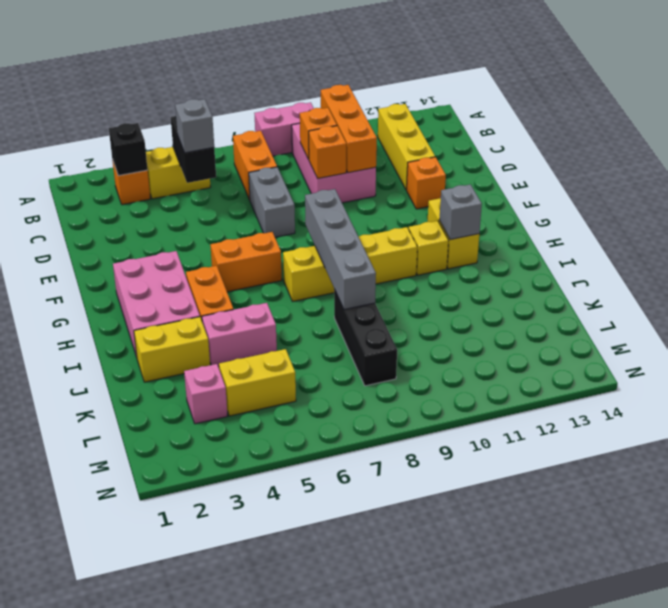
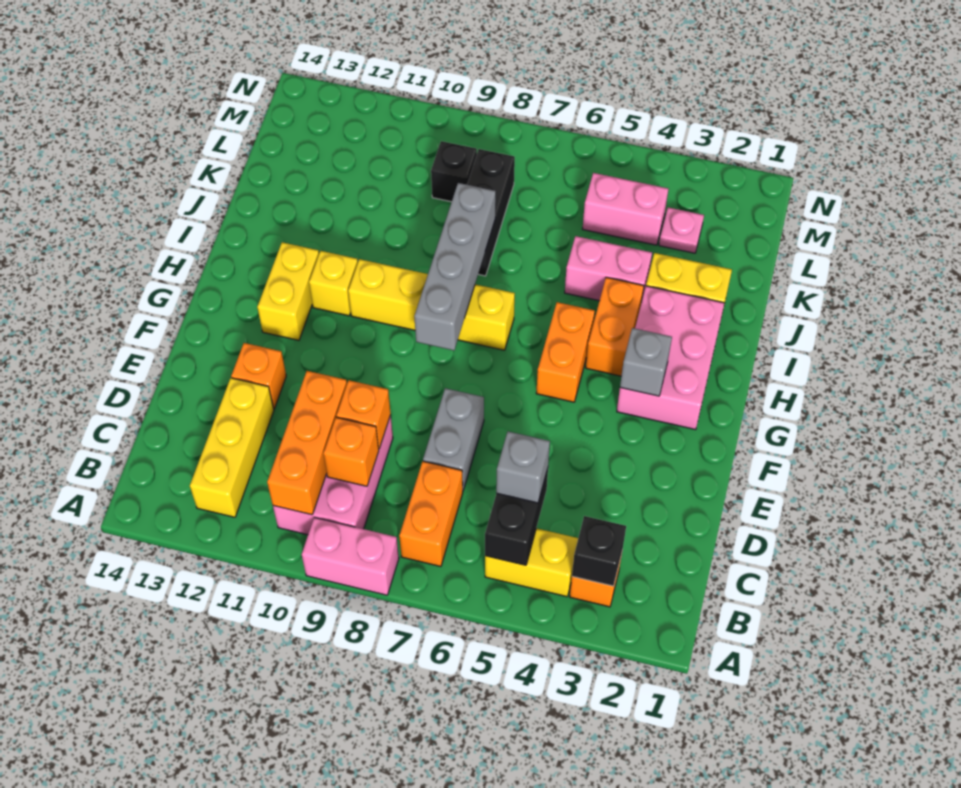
orange 1x2 brick [210,232,282,292] -> orange 1x2 brick turned to [536,302,595,402]
grey 1x1 brick [439,184,482,240] -> grey 1x1 brick moved to [620,328,672,396]
pink 1x1 brick [184,364,227,424] -> pink 1x1 plate [659,207,704,253]
yellow 1x2 brick [219,349,296,416] -> pink 1x2 brick [583,173,668,245]
none -> black 1x1 brick [431,141,477,202]

